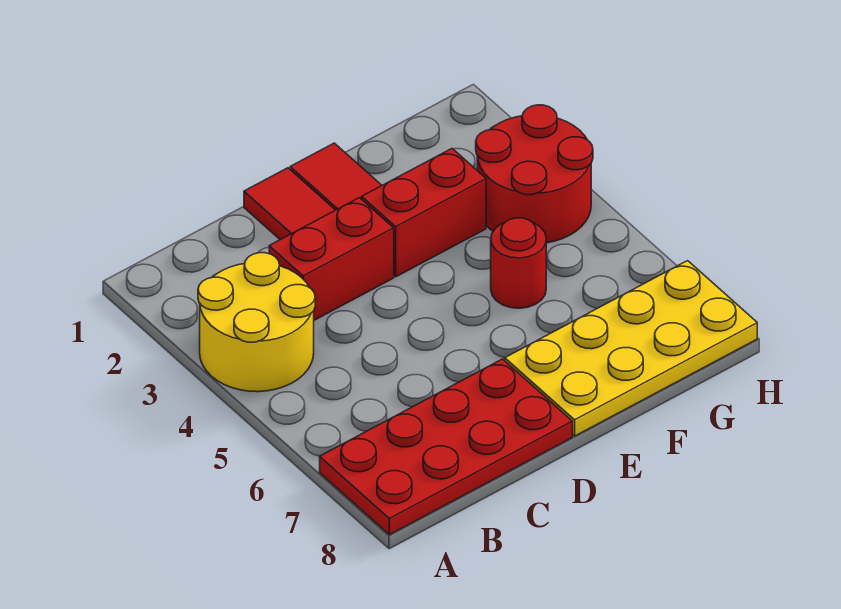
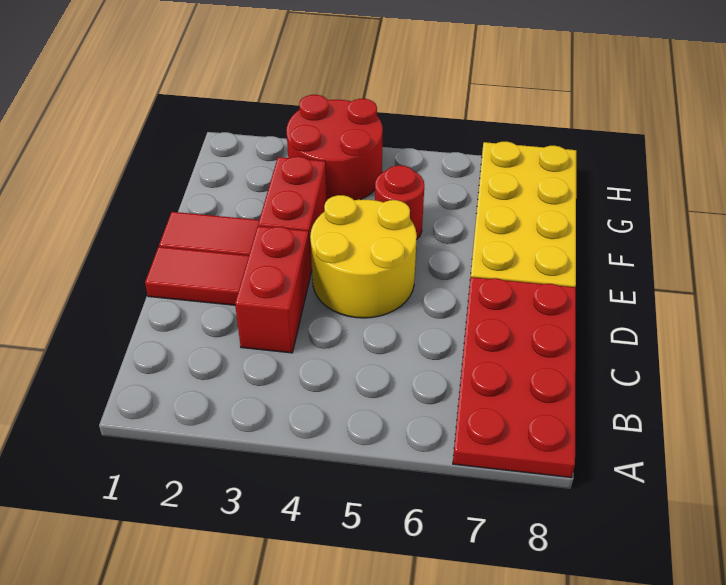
yellow 2x2 round brick [198,253,315,392] -> yellow 2x2 round brick moved to [310,195,417,318]

